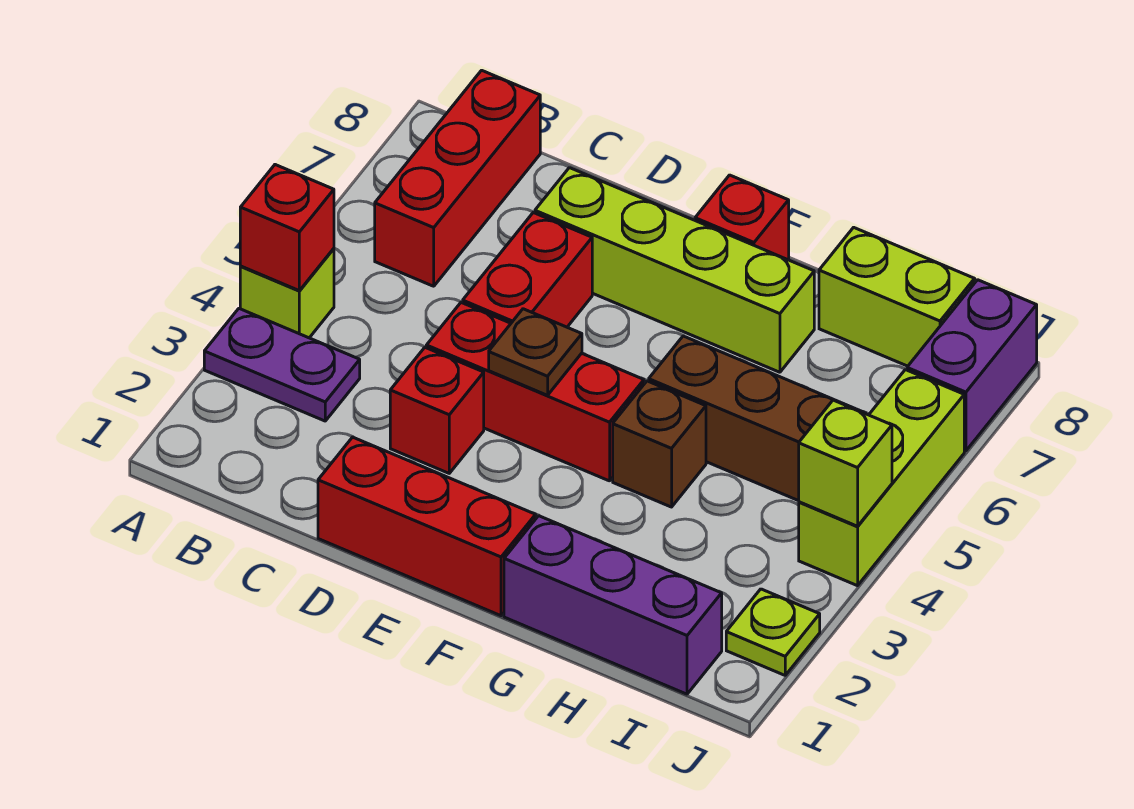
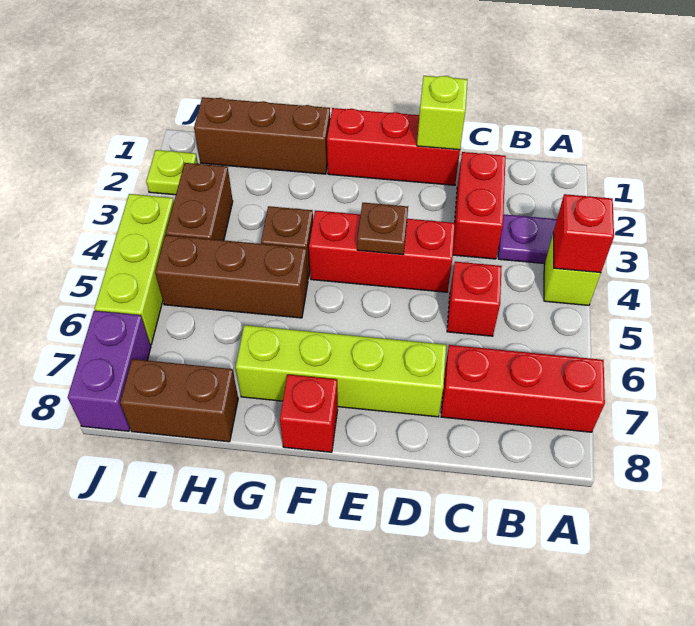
red 1x3 brick [375,70,540,286] -> red 1x3 brick turned to [441,345,605,432]
red 1x1 brick [390,347,484,473] -> red 1x1 brick moved to [447,262,502,336]
red 1x2 brick [463,213,592,327] -> red 1x2 brick moved to [453,152,506,259]
purple 1x3 brick [504,516,722,694] -> brown 1x3 brick [194,97,330,174]
lime 1x2 brick [819,227,975,366] -> brown 1x2 brick [120,359,238,442]
none -> brown 1x2 brick [166,163,233,240]
lime 1x1 brick [799,400,892,526] -> lime 1x1 brick moved to [417,76,468,150]

